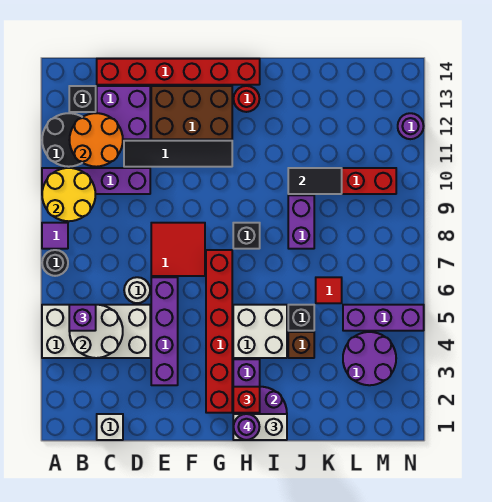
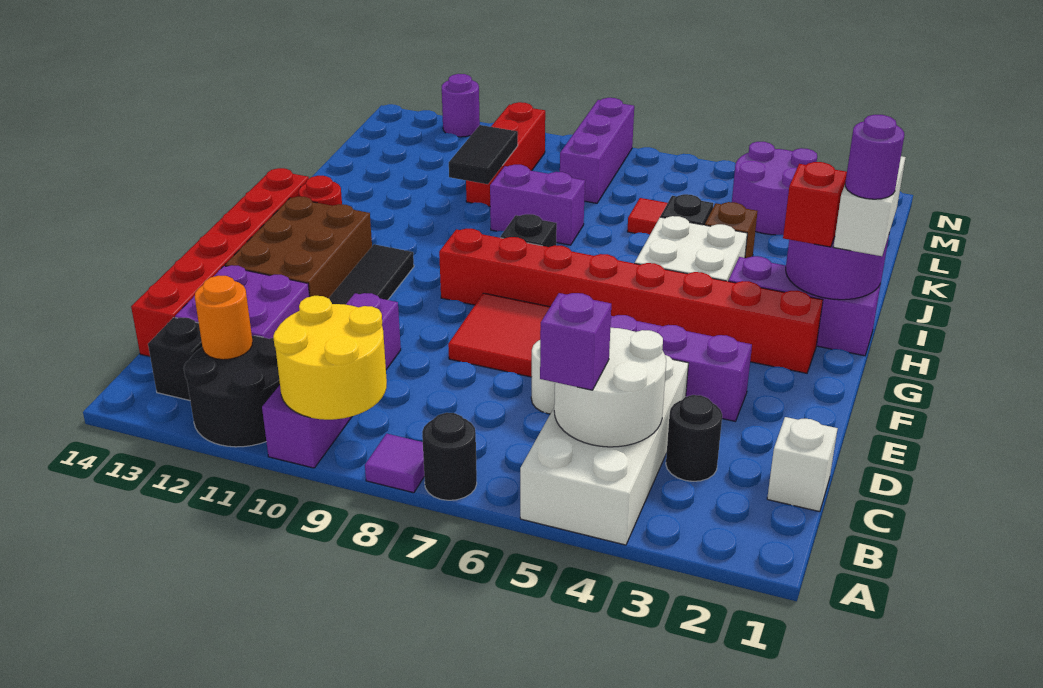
orange 2x2 round brick [70,113,123,167] -> orange 1x1 round brick [195,276,252,360]
none -> black 1x1 round brick [666,395,722,481]
red 1x6 brick [206,250,232,413] -> red 1x8 brick [439,229,823,373]
purple 1x3 brick [343,305,424,331] -> purple 1x3 brick moved to [560,98,634,203]

